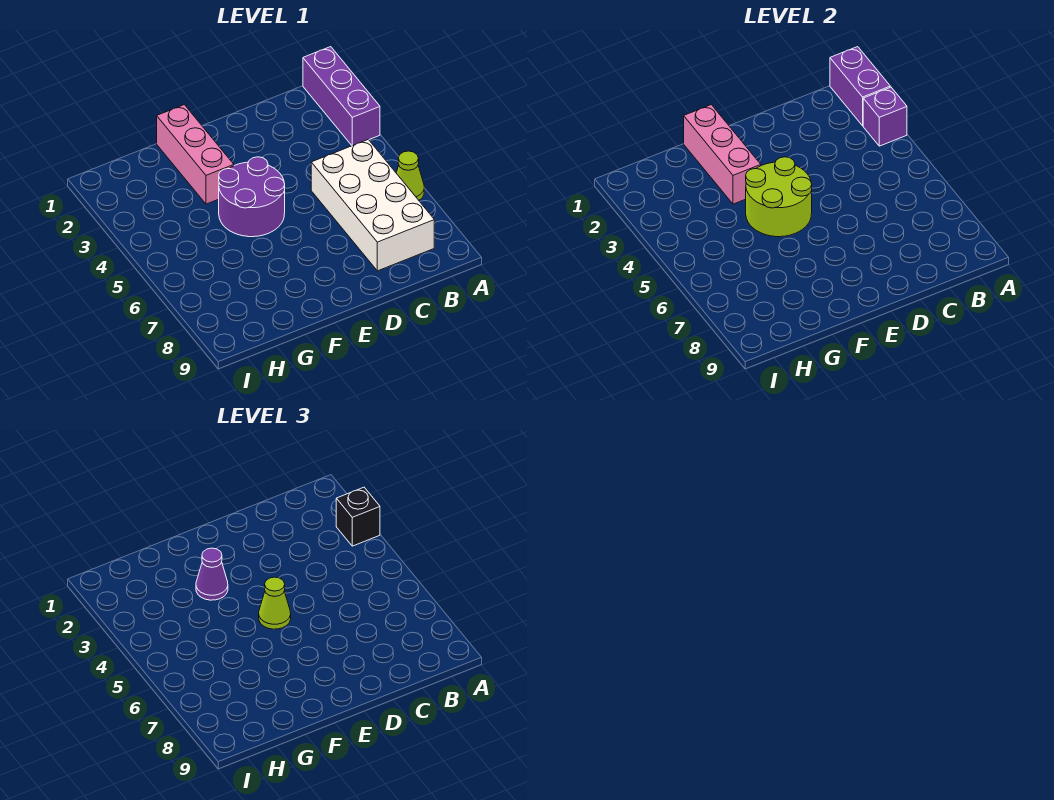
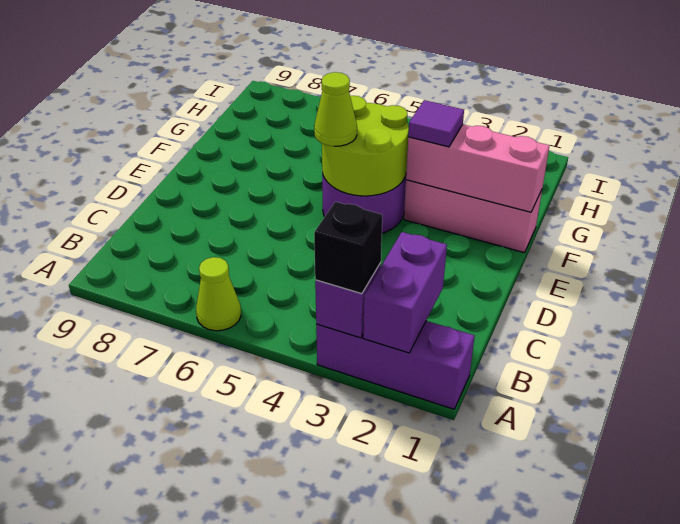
purple 1x2 brick [830,47,890,126] -> purple 1x2 brick turned to [363,232,447,353]
white 2x4 brick [311,139,434,271] -> none
purple 1x1 cone [196,548,228,600] -> purple 1x1 tile [408,100,464,147]

